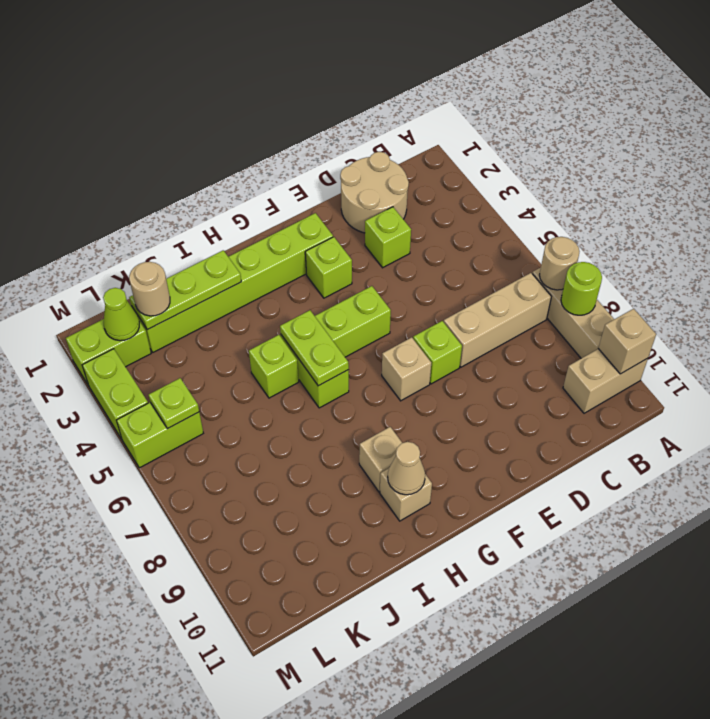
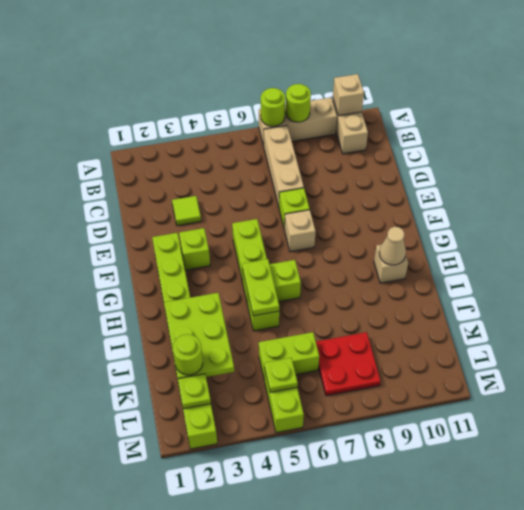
tan 1x1 round brick [540,237,580,290] -> lime 1x1 round brick [261,88,285,126]
tan 2x2 round brick [340,152,409,233] -> none
lime 1x1 brick [365,207,411,268] -> lime 1x1 tile [172,196,201,226]
lime 1x2 plate [280,310,349,386] -> lime 1x2 plate turned to [242,259,279,316]
tan 1x1 brick [359,427,402,492] -> none
lime 1x3 plate [129,250,241,330] -> lime 2x3 plate [164,293,234,379]
tan 1x1 round brick [129,262,170,316] -> lime 1x1 round brick [173,334,203,375]
none -> red 2x2 plate [316,332,380,396]
lime 1x1 cone [103,288,139,341] -> lime 1x1 plate [178,374,211,409]
lime 1x2 brick [82,349,148,439] -> lime 1x2 brick moved to [259,332,319,380]

